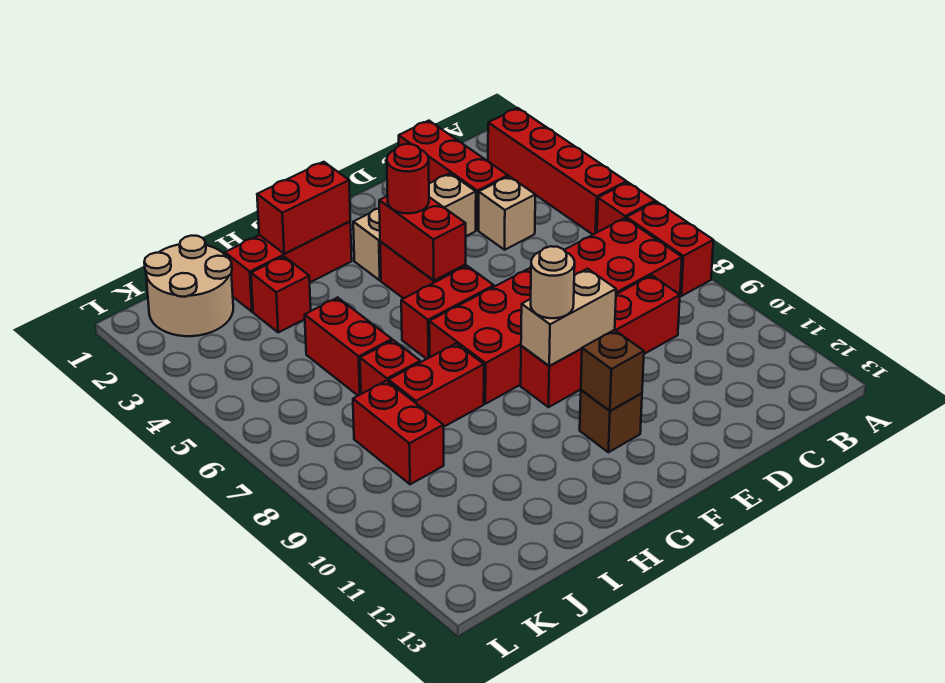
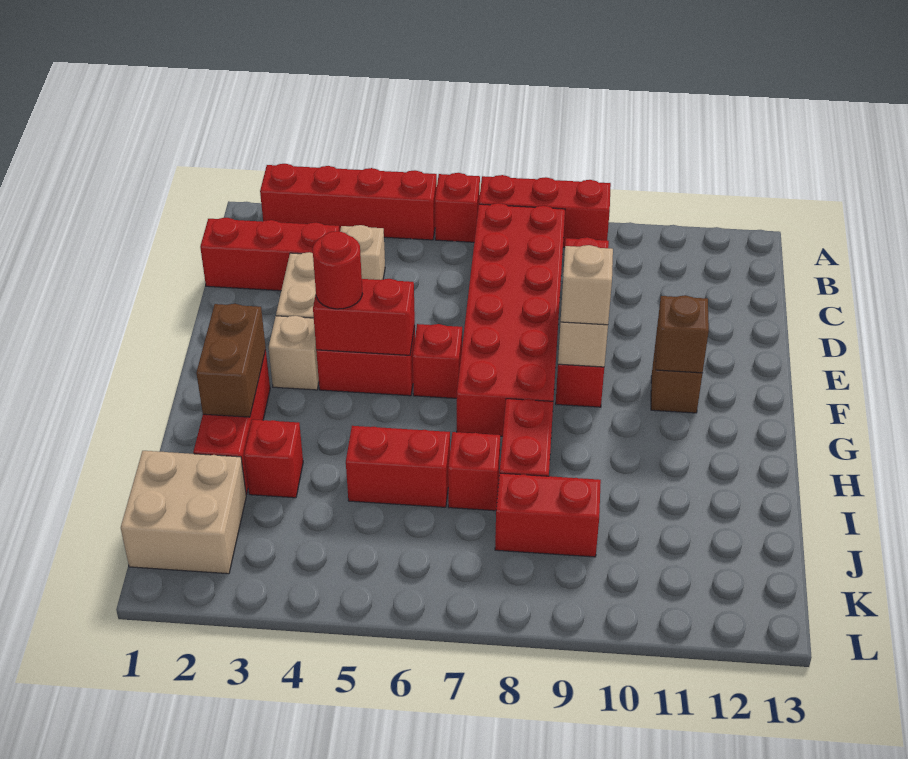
red 1x2 brick [626,201,713,296] -> red 1x3 brick [479,175,611,247]
red 1x2 brick [401,266,494,359] -> red 1x1 brick [412,324,462,398]
tan 1x1 round brick [531,246,575,318] -> tan 1x1 brick [561,245,613,325]
red 1x2 brick [257,162,350,254] -> brown 1x2 brick [196,304,266,417]
tan 2x2 round brick [144,236,233,336] -> tan 2x2 brick [121,451,246,574]

